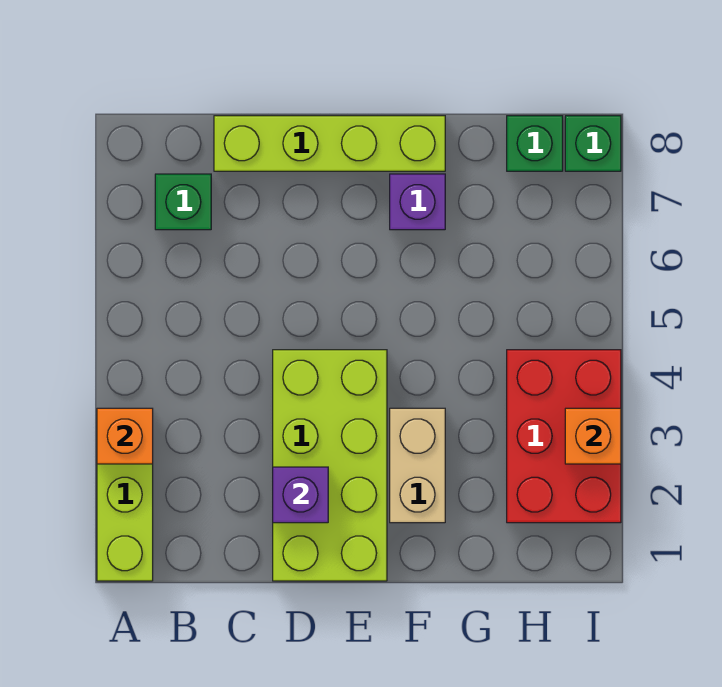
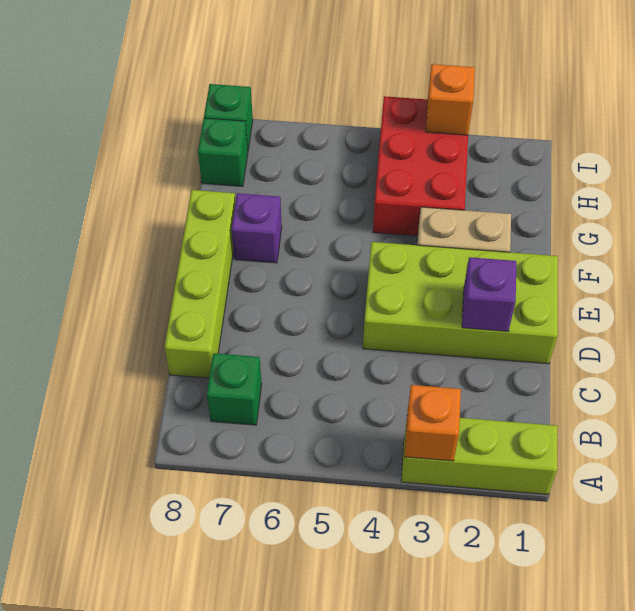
red 2x3 brick [507,350,621,523] -> red 2x3 brick turned to [373,96,468,236]

